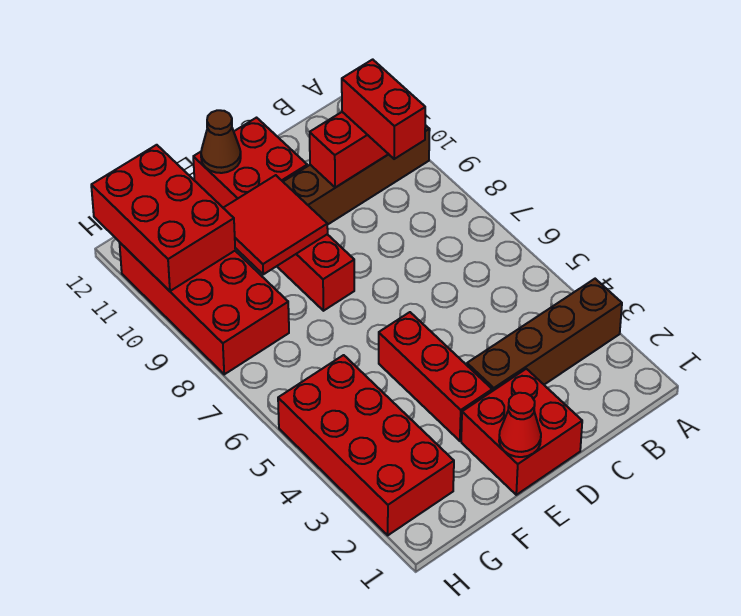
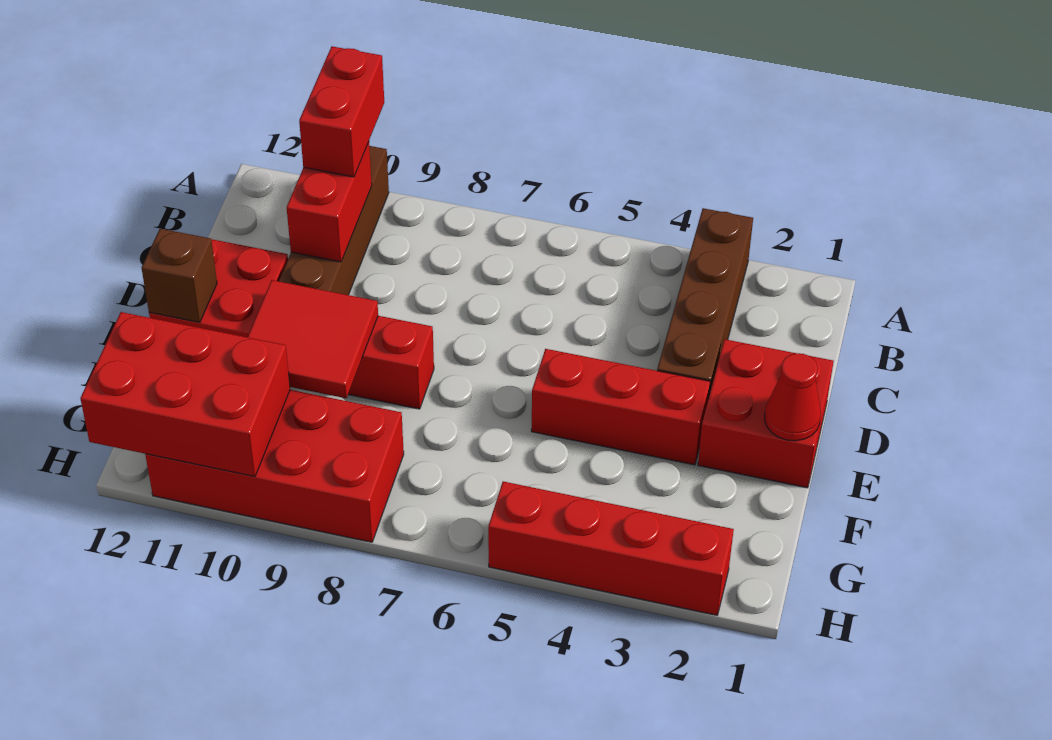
red 1x2 brick [342,59,425,159] -> red 1x2 brick turned to [299,46,384,177]
brown 1x1 cone [201,110,241,173] -> brown 1x1 brick [142,229,217,322]
red 2x4 brick [278,355,454,535] -> red 1x4 brick [488,481,734,615]

